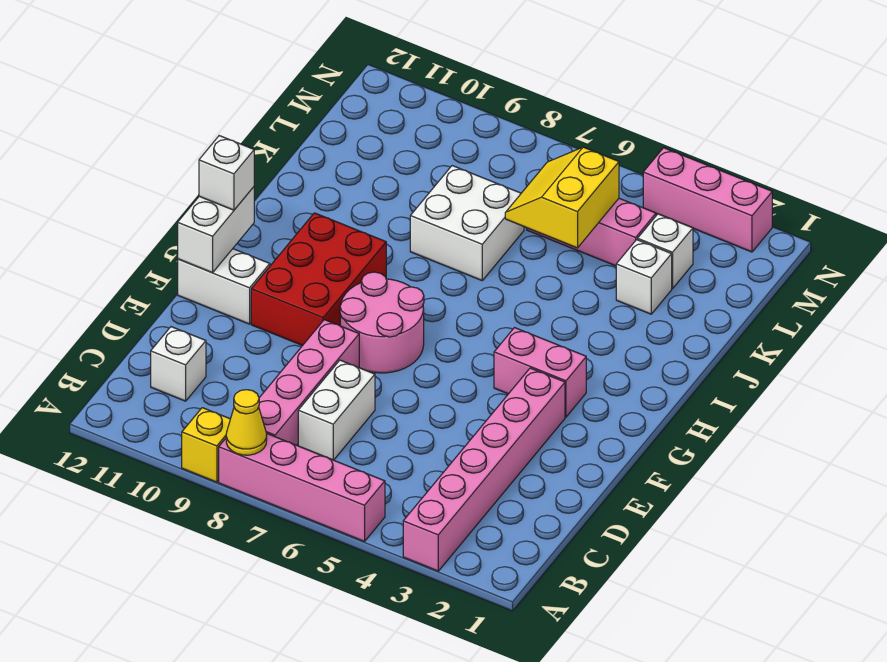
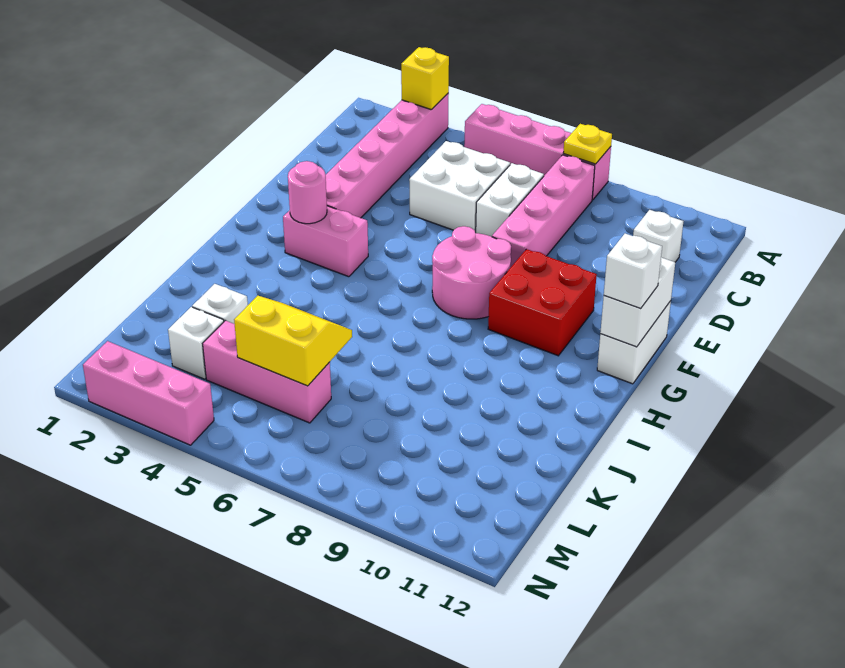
yellow 1x1 cone [226,390,267,455] -> yellow 1x1 plate [563,124,612,164]
yellow 1x1 brick [182,408,230,482] -> yellow 1x1 brick moved to [401,47,449,110]
red 2x3 brick [251,213,386,346] -> red 2x2 brick [488,249,597,356]
white 1x2 brick [178,249,270,324] -> white 1x2 brick turned to [597,301,671,384]
none -> pink 1x1 round brick [288,161,327,224]
white 2x2 brick [410,166,524,280] -> white 2x2 brick moved to [409,141,510,232]
yellow 2x2 slope [505,147,619,248] -> yellow 2x2 slope turned to [234,296,352,386]

